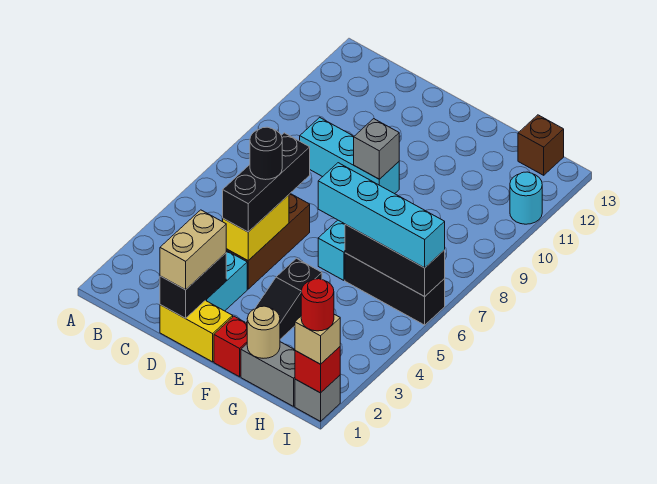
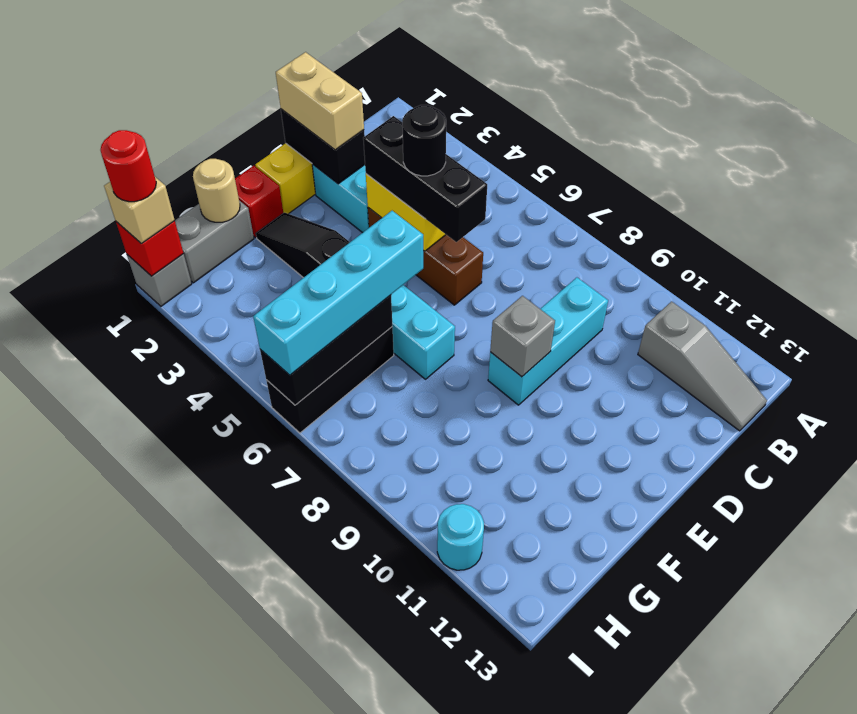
none -> grey 1x3 slope [638,301,767,431]
brown 1x1 brick [518,115,564,175] -> none

